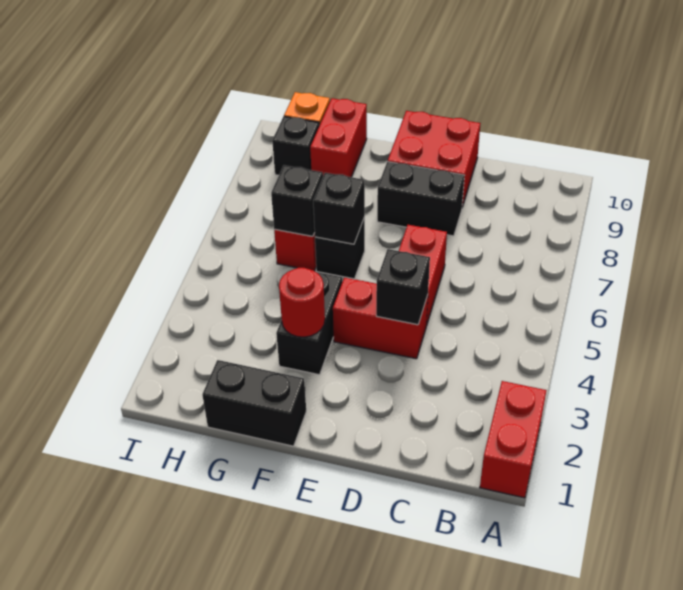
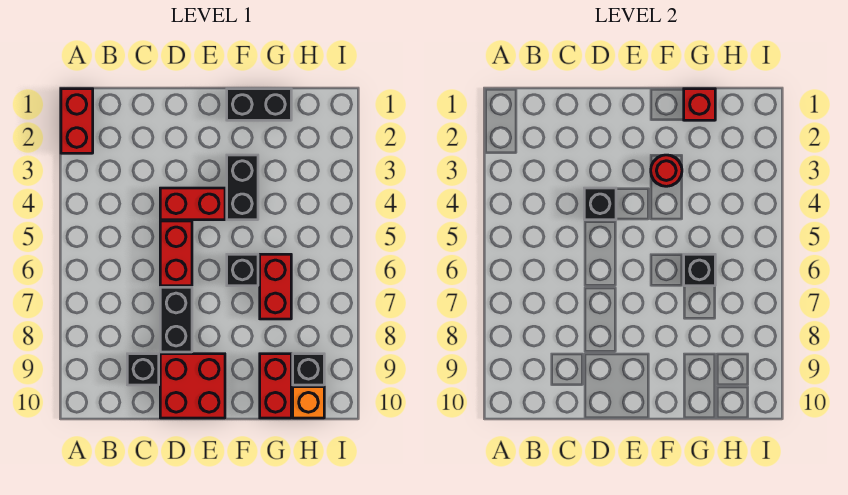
black 1x2 brick [377,162,465,236] -> black 1x2 brick turned to [160,287,192,352]
black 1x1 brick [313,173,365,244] -> black 1x1 brick moved to [127,354,159,385]
none -> red 1x1 brick [684,89,715,120]

